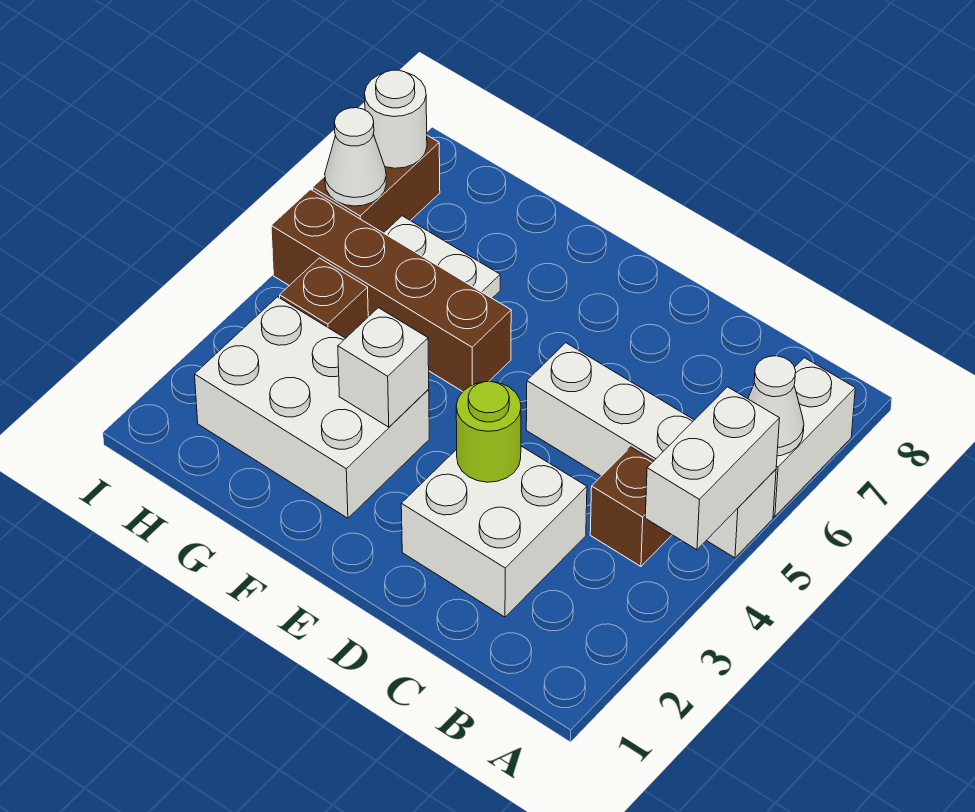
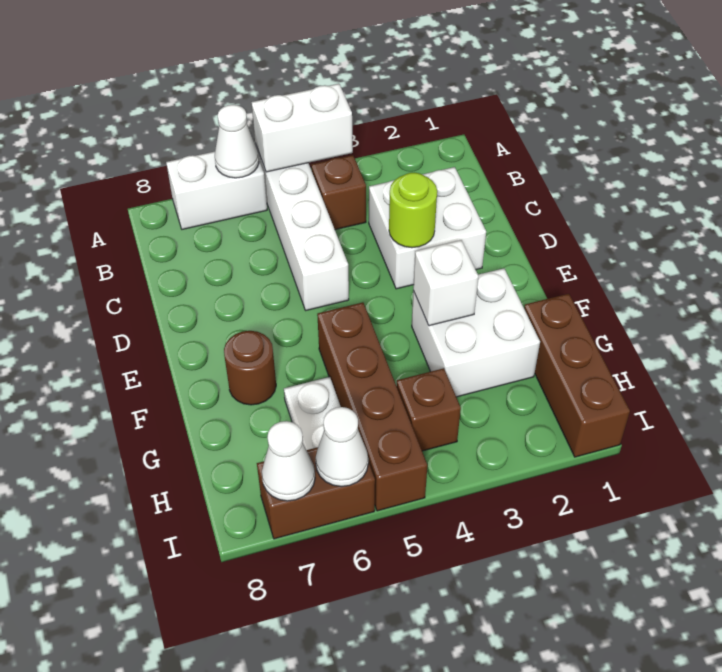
white 2x3 brick [195,297,429,518] -> white 2x2 brick [412,268,540,397]
none -> brown 1x1 round brick [224,331,276,405]
none -> brown 1x3 brick [524,294,630,457]
white 1x1 round brick [365,70,427,168] -> white 1x1 cone [262,421,315,501]

